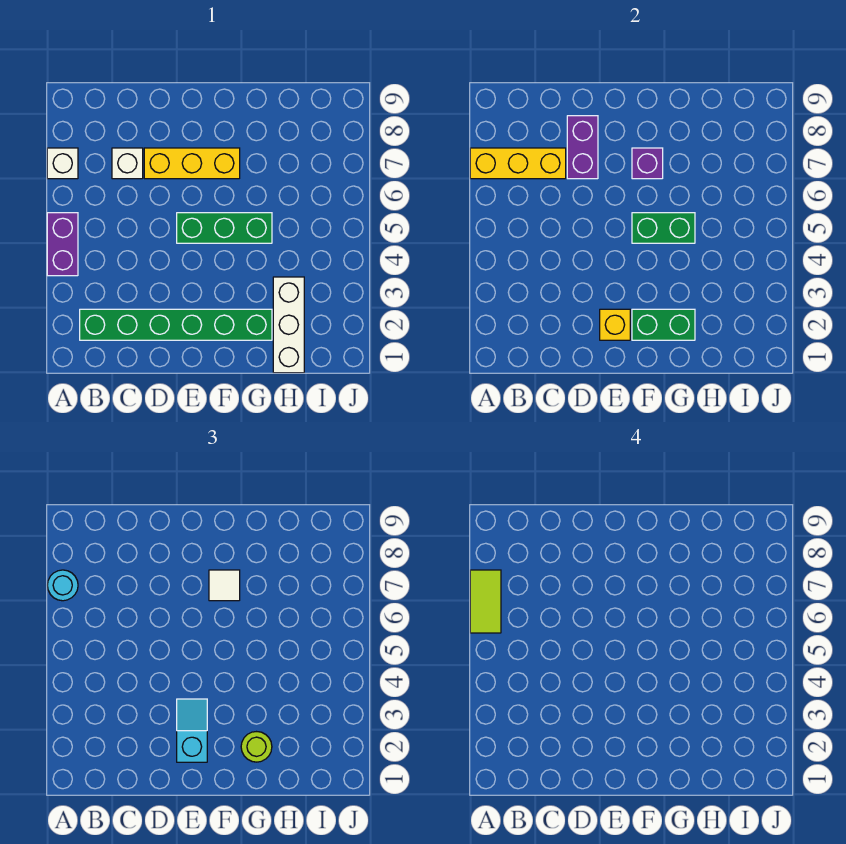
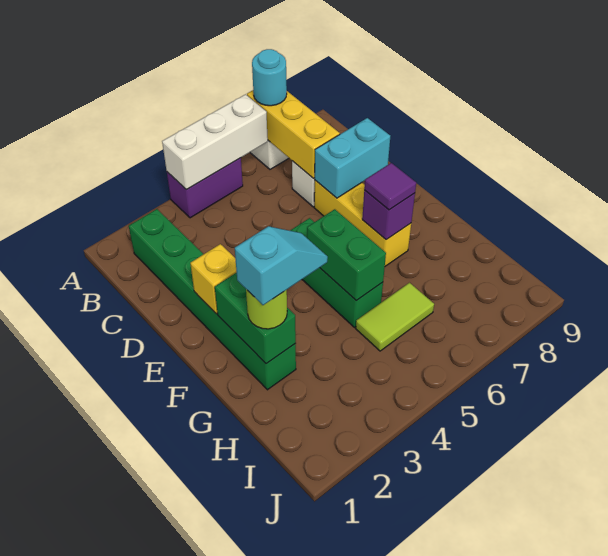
lime 1x2 tile [470,570,501,633] -> lime 1x2 tile moved to [356,283,434,351]
purple 1x2 brick [567,116,598,179] -> cyan 1x2 brick [315,118,390,198]
cyan 1x2 slope [177,699,207,762] -> cyan 1x2 slope moved to [235,226,328,305]
white 1x1 tile [209,570,240,601] -> purple 1x1 tile [364,163,416,210]
white 1x3 brick [273,277,304,373] -> white 1x3 brick moved to [162,94,268,190]

